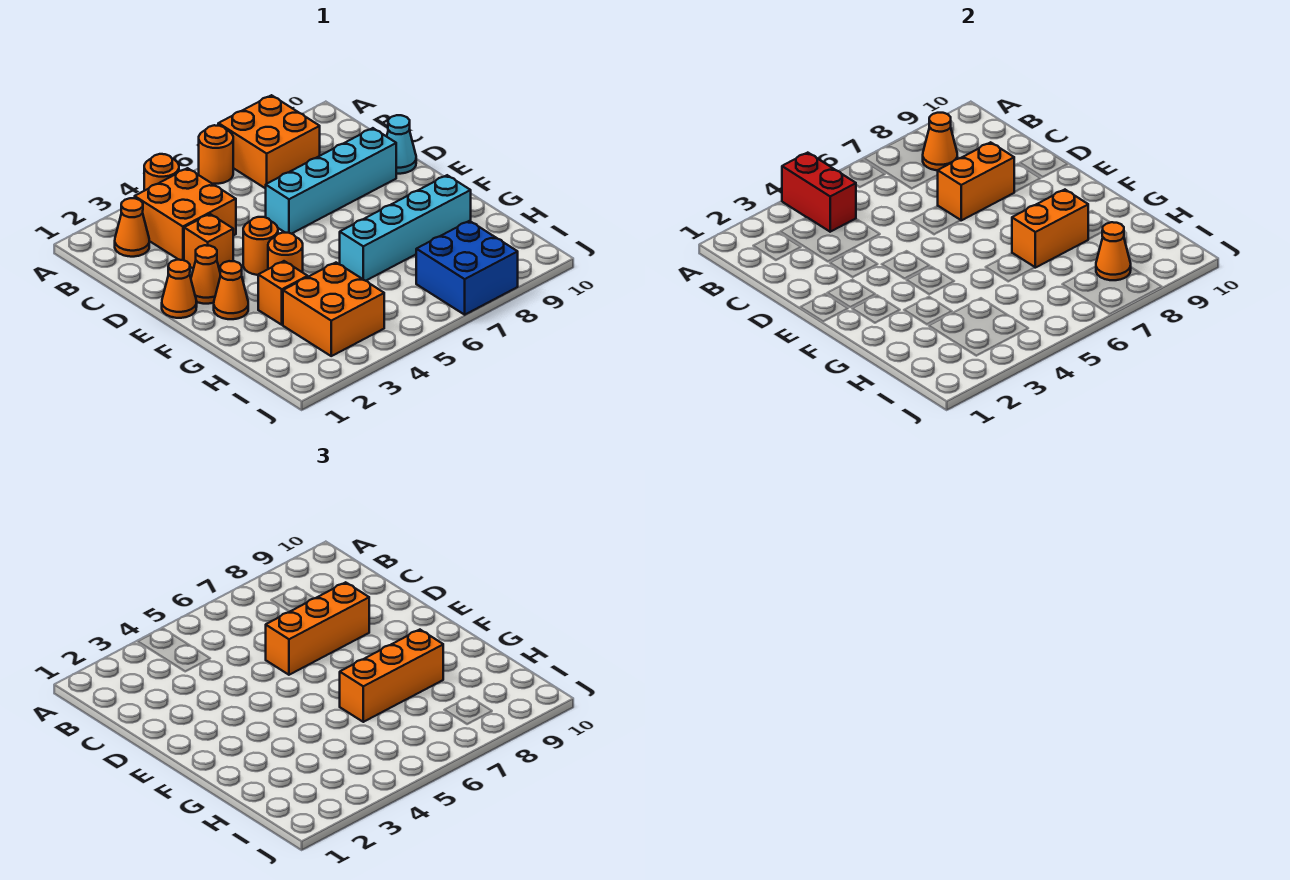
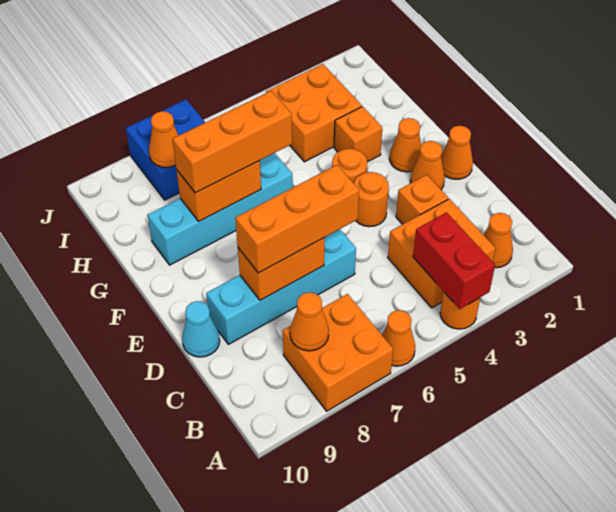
orange 1x1 round brick [199,125,233,184] -> orange 1x1 cone [382,310,415,366]

